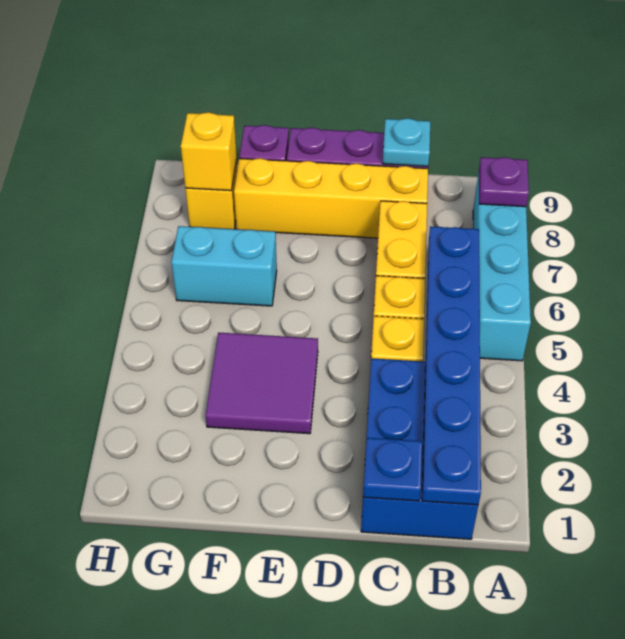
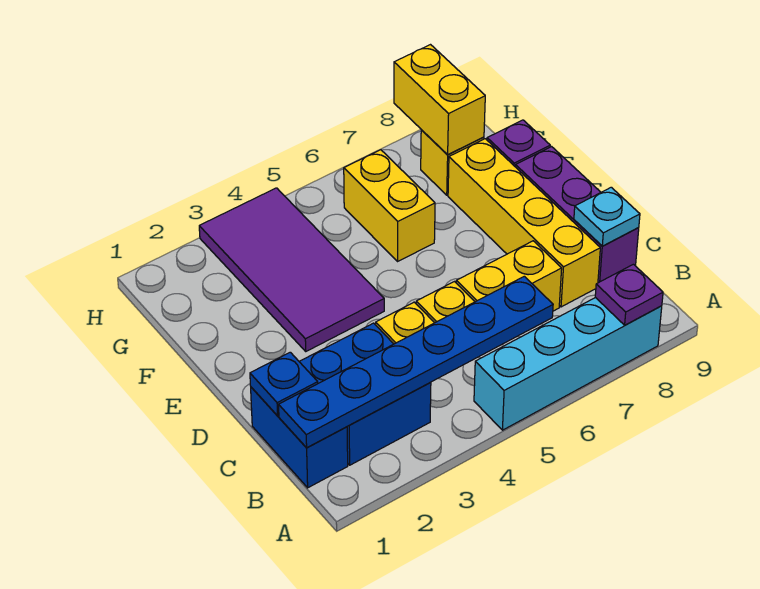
purple 2x2 tile [205,333,318,434] -> purple 2x4 tile [199,188,384,351]
cyan 1x2 brick [171,226,277,306] -> yellow 1x2 brick [344,150,435,261]
yellow 1x1 brick [181,112,237,191] -> yellow 1x2 brick [394,45,485,154]

